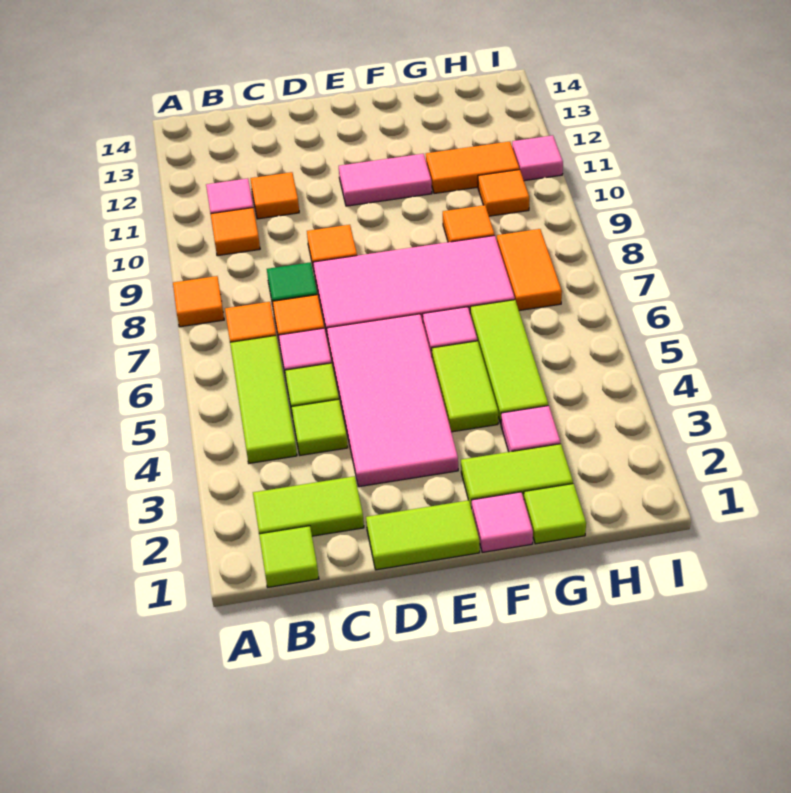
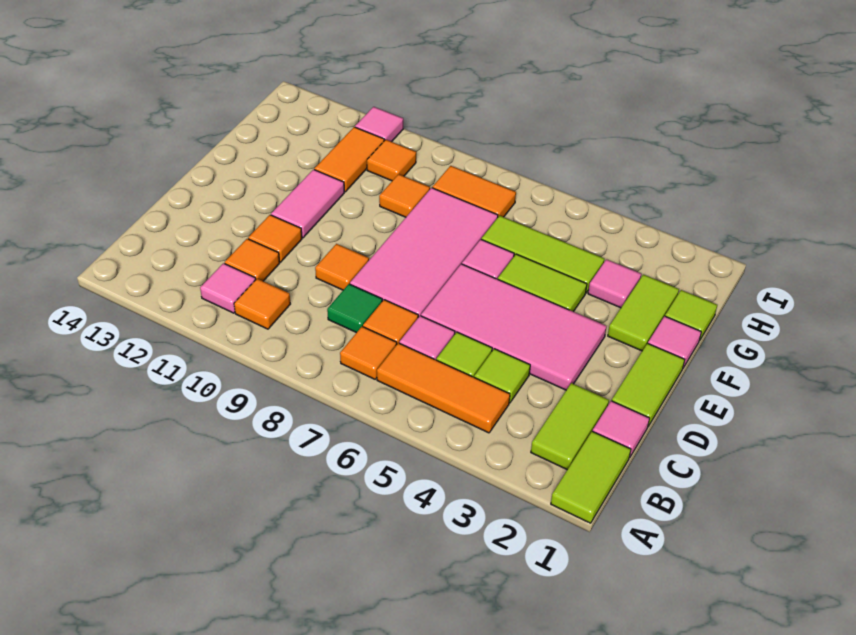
orange 1x1 tile [173,276,224,327] -> orange 1x1 tile moved to [248,215,302,262]
lime 1x1 tile [259,526,319,587] -> lime 1x2 tile [551,431,631,523]
lime 1x3 tile [230,336,297,463] -> orange 1x3 tile [377,343,510,433]
none -> pink 1x1 tile [593,401,650,458]

